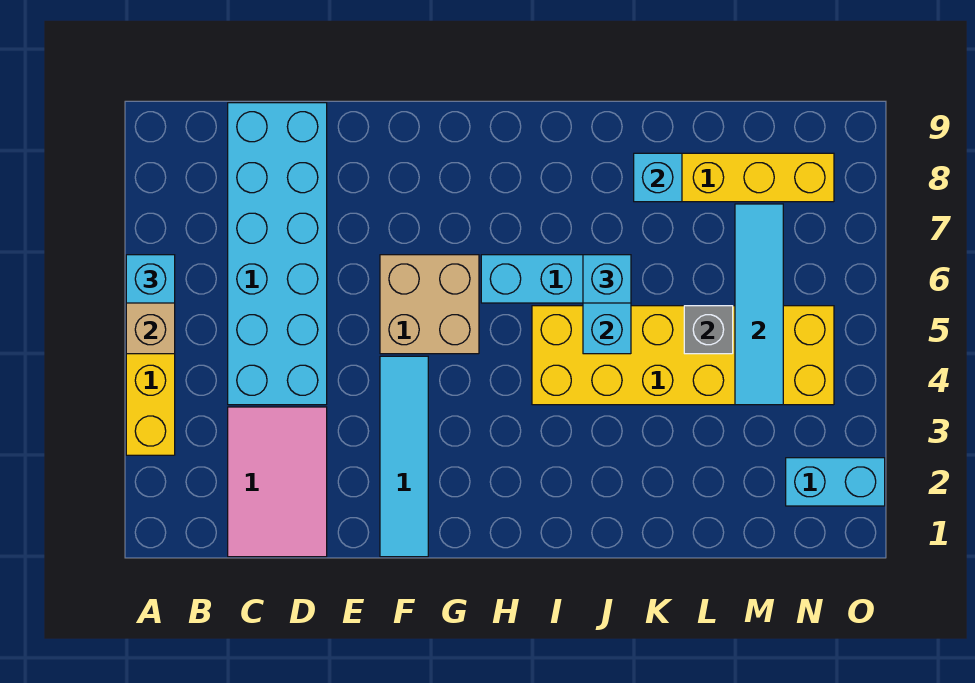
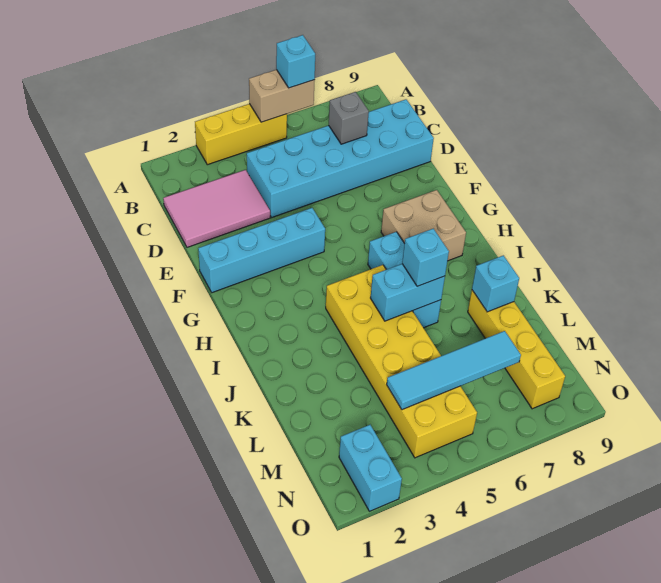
cyan 1x4 tile [380,356,428,557] -> cyan 1x4 brick [198,208,325,293]
tan 2x2 brick [380,255,479,354] -> tan 2x2 brick moved to [381,190,466,261]
grey 1x1 brick [684,306,733,354] -> grey 1x1 brick moved to [329,92,369,144]

